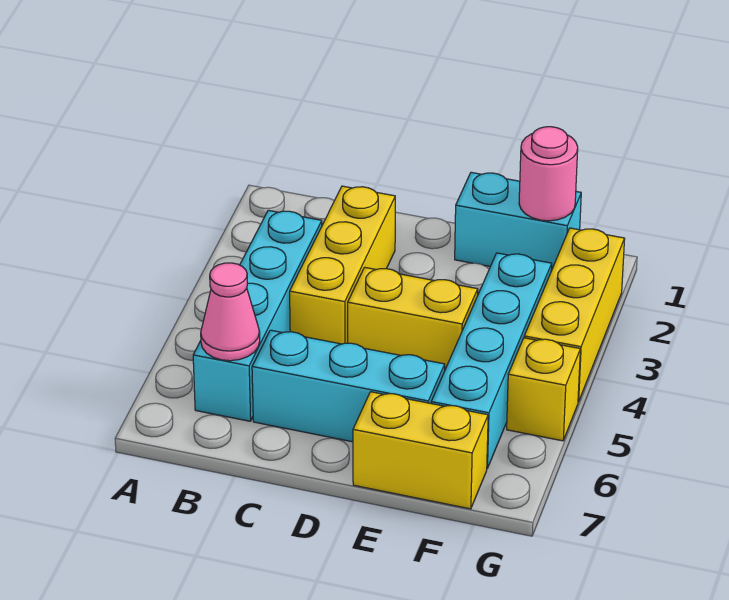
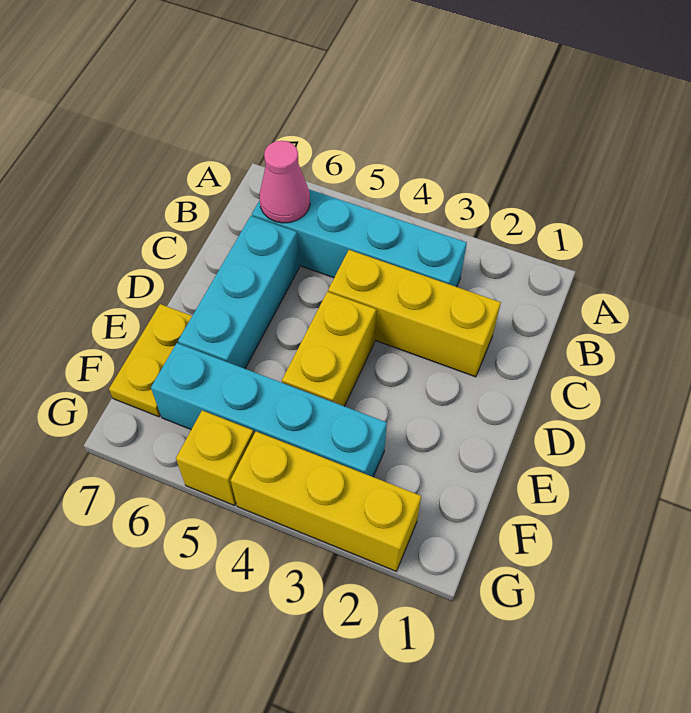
cyan 1x2 brick [455,172,581,271] -> none
yellow 1x2 brick [353,392,488,509] -> yellow 1x2 plate [109,304,192,417]
pink 1x1 round brick [519,127,578,221] -> none

